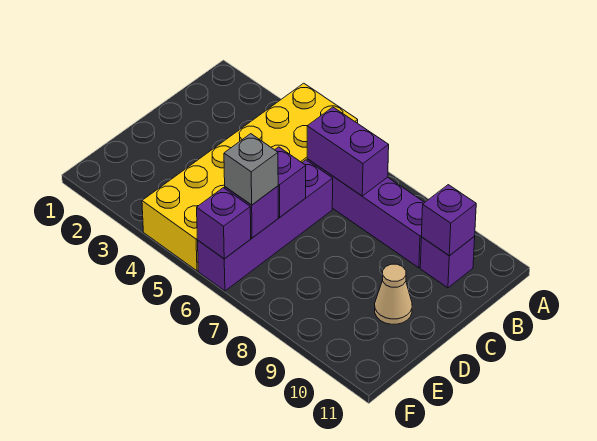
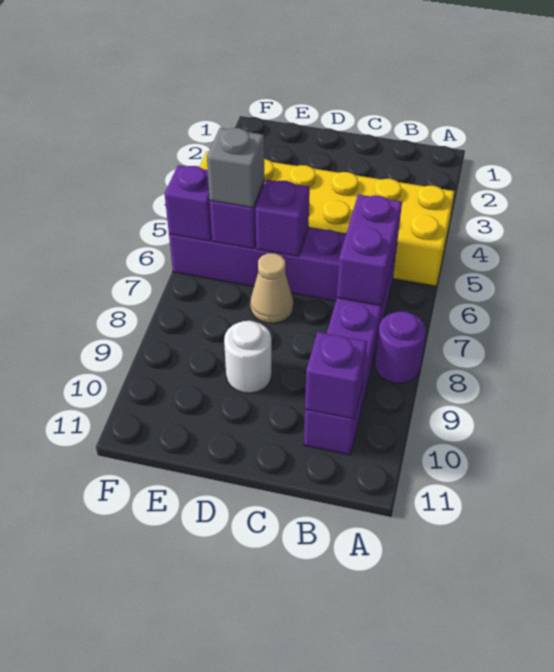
none -> purple 1x1 round brick [375,312,426,384]
none -> white 1x1 round brick [224,321,271,393]
tan 1x1 cone [375,264,412,324] -> tan 1x1 cone moved to [250,253,293,323]

